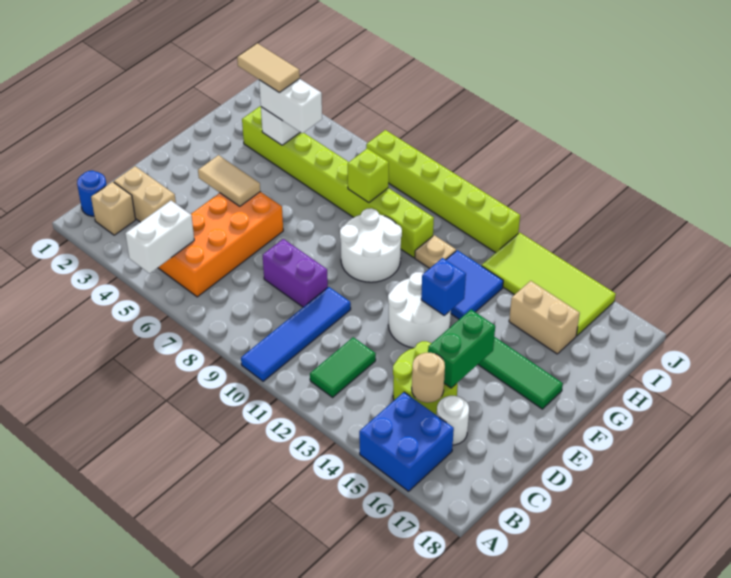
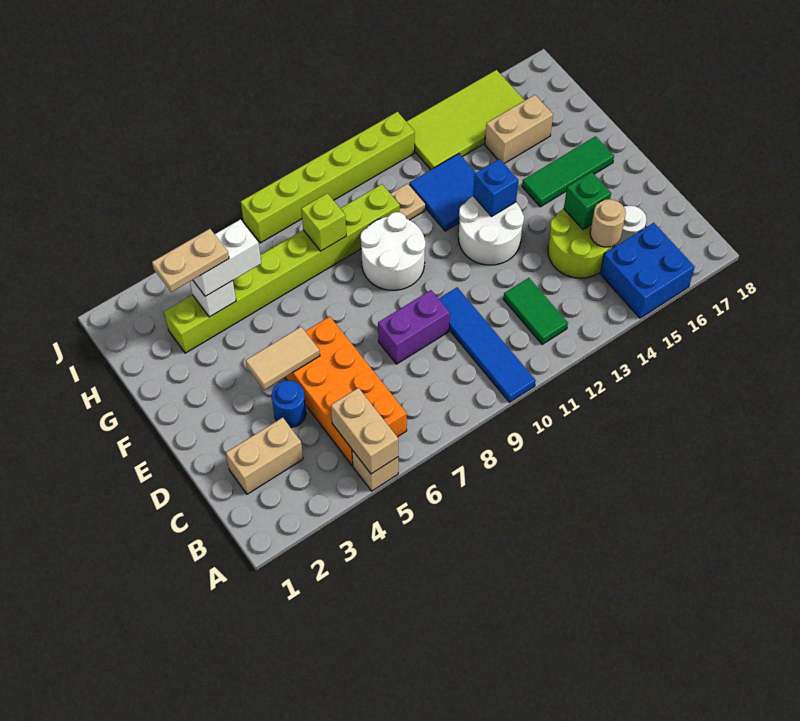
white 1x2 brick [125,201,194,273] -> tan 1x2 brick [331,388,398,474]
blue 1x1 round brick [77,171,107,216] -> blue 1x1 round brick moved to [272,380,306,427]
tan 1x1 brick [91,182,136,235] -> tan 1x1 brick moved to [352,450,398,491]
green 1x2 brick [428,310,495,388] -> green 1x1 brick [564,172,611,229]
tan 1x2 tile [237,43,300,92] -> tan 1x2 plate [152,229,229,292]

